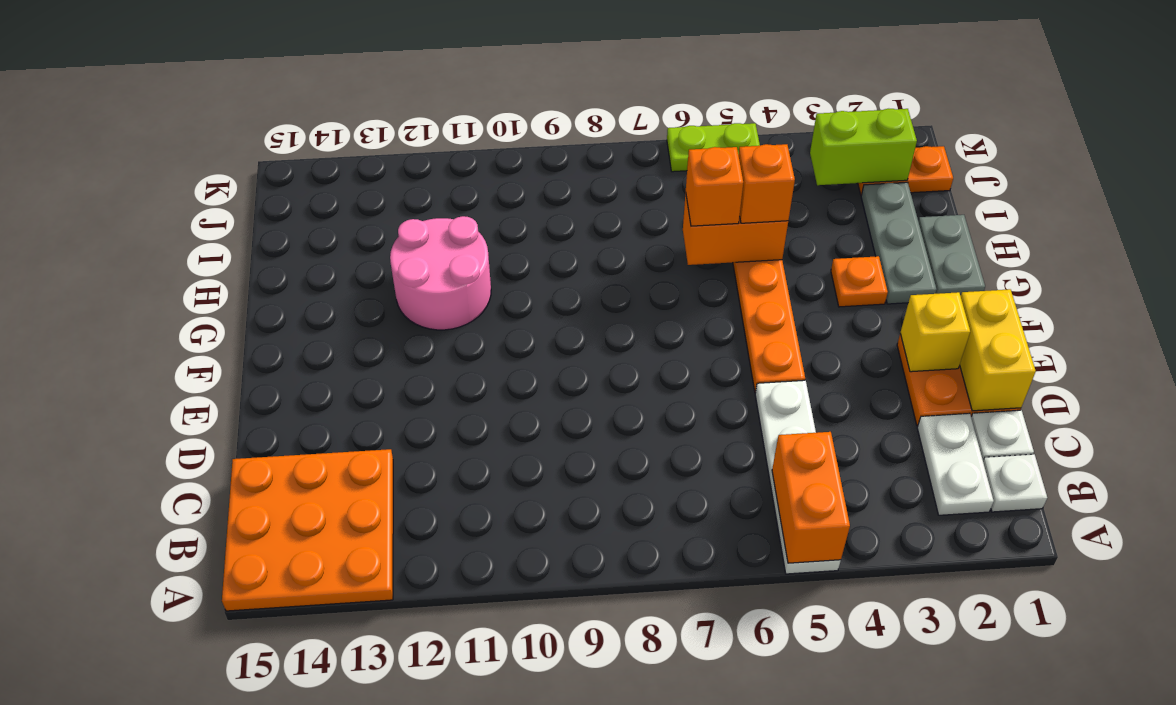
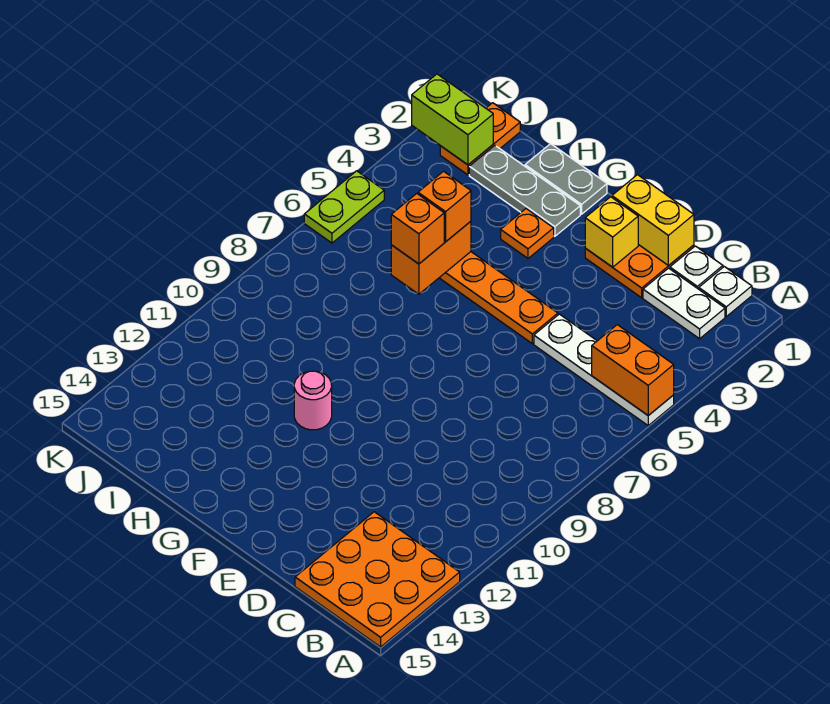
pink 2x2 round brick [390,216,491,330] -> pink 1x1 round brick [294,371,332,430]
lime 1x2 brick [810,109,917,185] -> lime 1x2 brick turned to [412,74,493,165]

